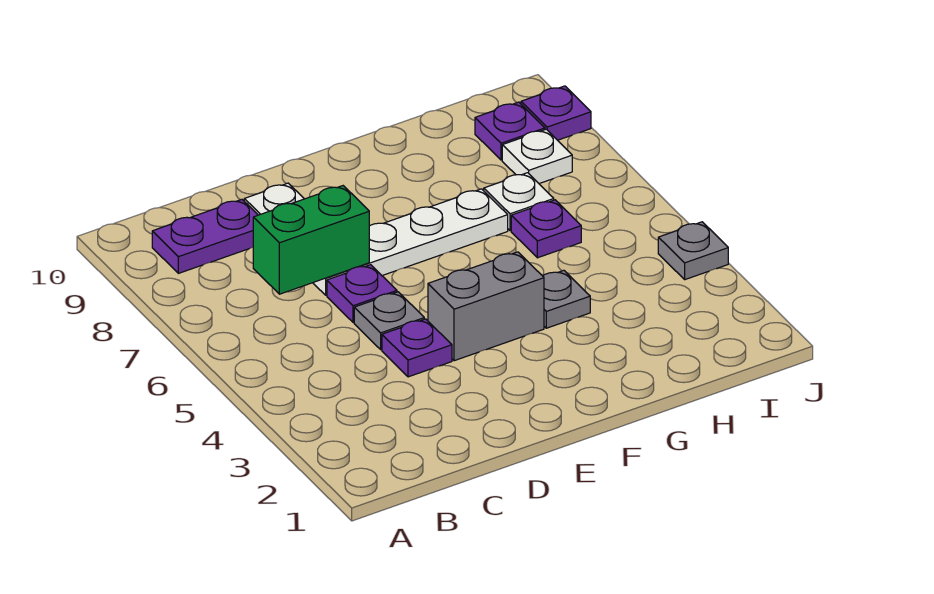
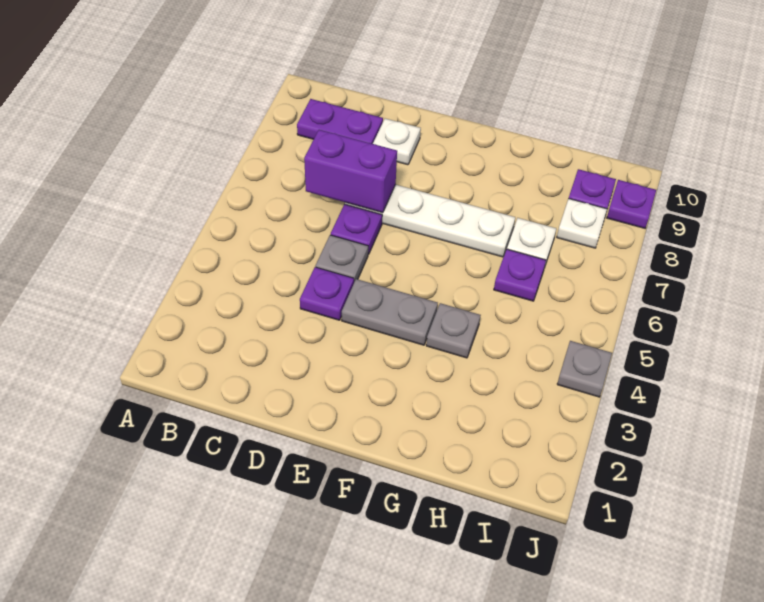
green 1x2 brick [253,186,369,294] -> purple 1x2 brick [304,130,397,213]
grey 1x2 brick [428,252,544,361] -> grey 1x2 plate [342,279,438,345]

